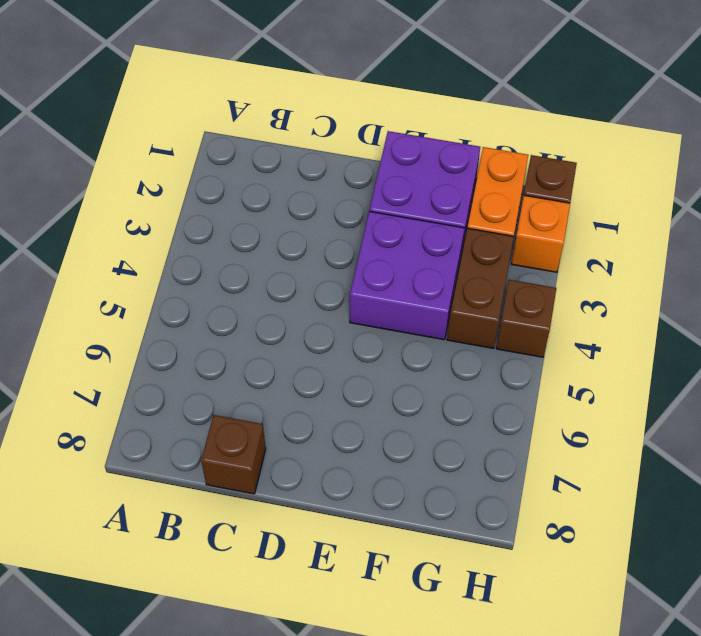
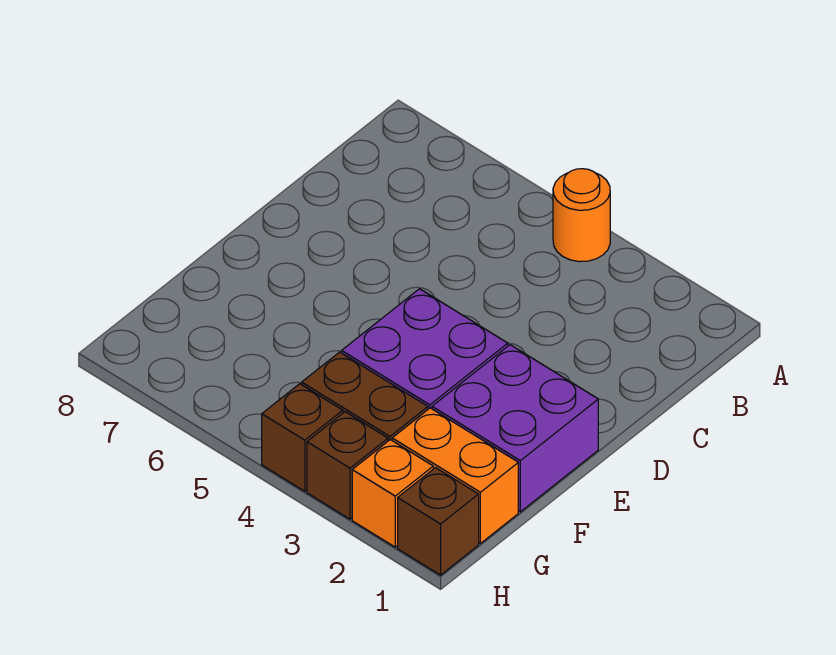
none -> orange 1x1 round brick [553,169,610,262]
brown 1x1 brick [201,415,266,494] -> brown 1x1 brick moved to [307,412,388,519]

